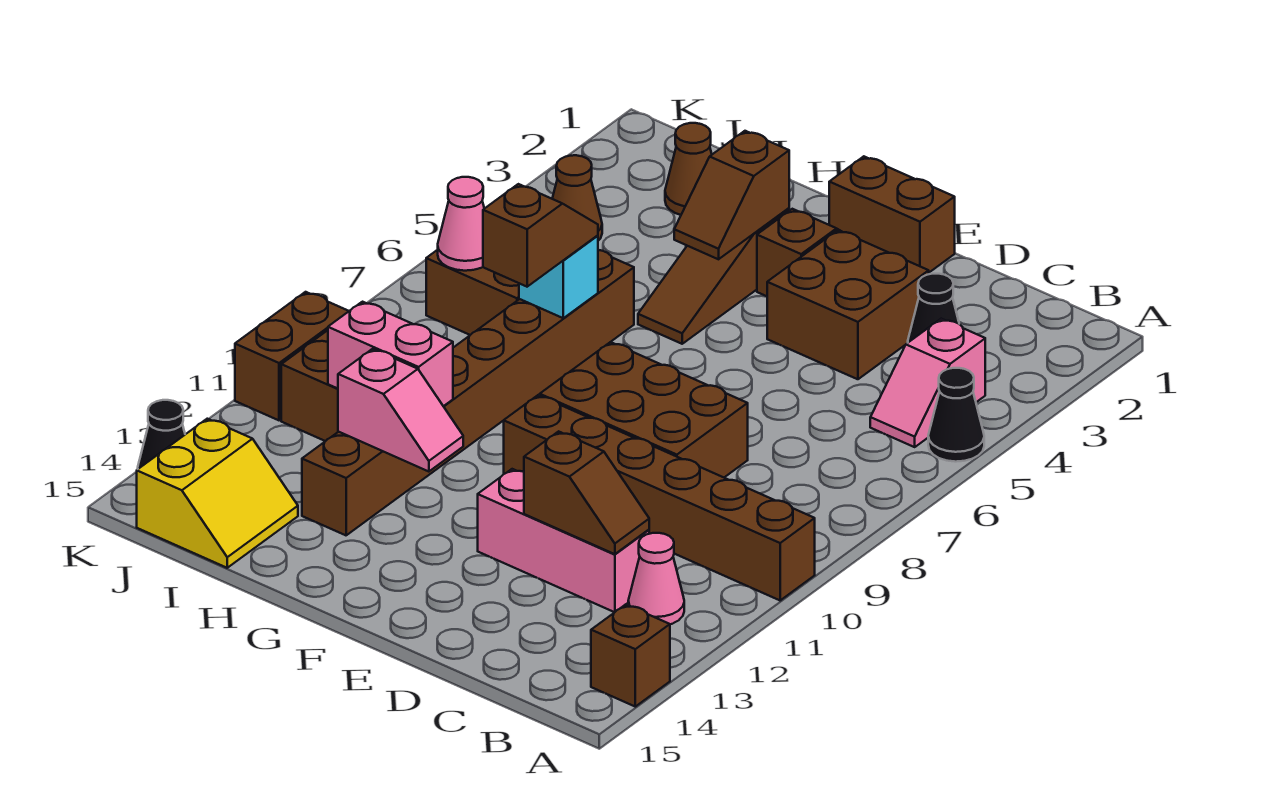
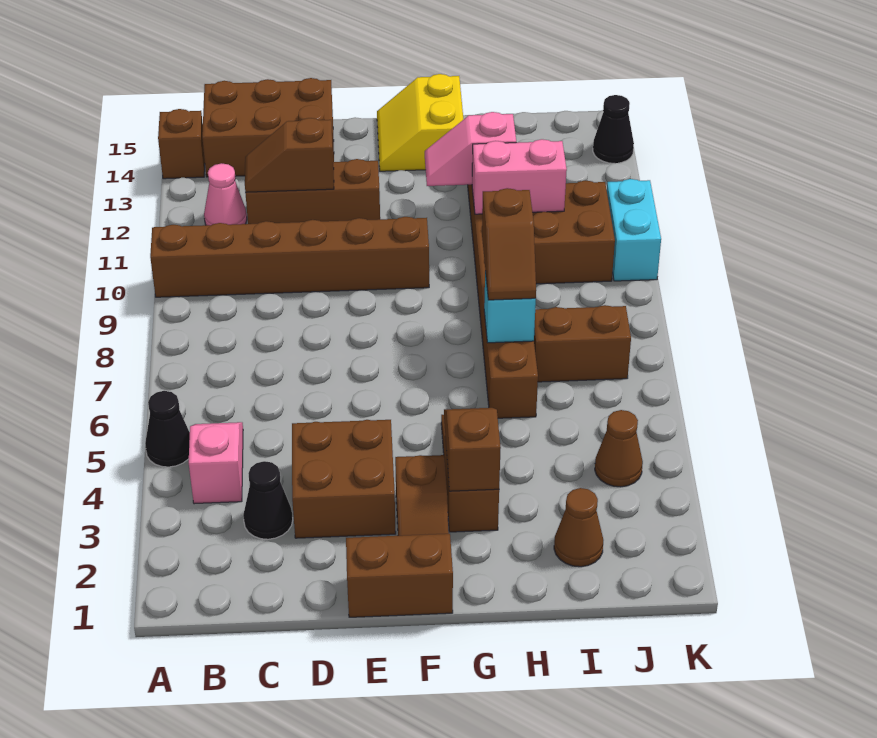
pink 1x3 brick [478,469,649,612] -> brown 1x3 brick [245,159,380,224]
brown 2x3 brick [540,342,748,477] -> brown 2x3 brick moved to [202,78,334,177]
yellow 2x2 slope [137,419,298,568] -> yellow 2x2 slope moved to [377,74,464,171]
pink 1x1 cone [438,177,484,271] -> none
brown 1x2 brick [235,292,349,420] -> cyan 1x2 brick [607,179,661,281]

